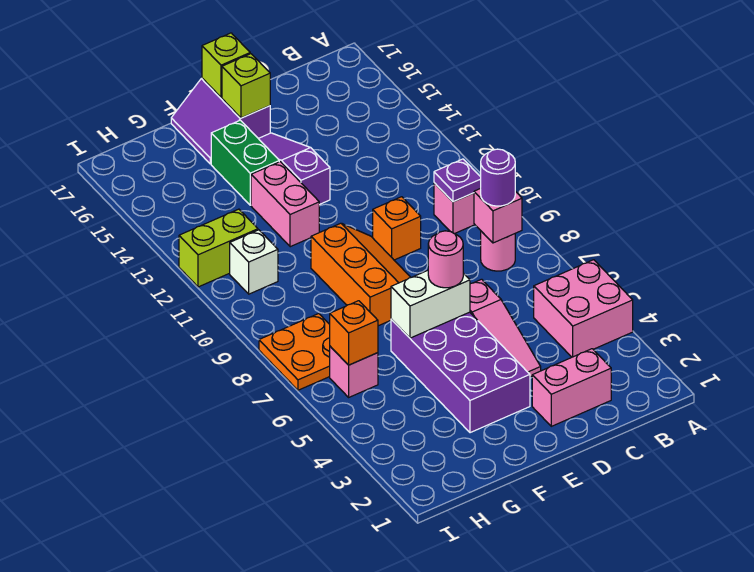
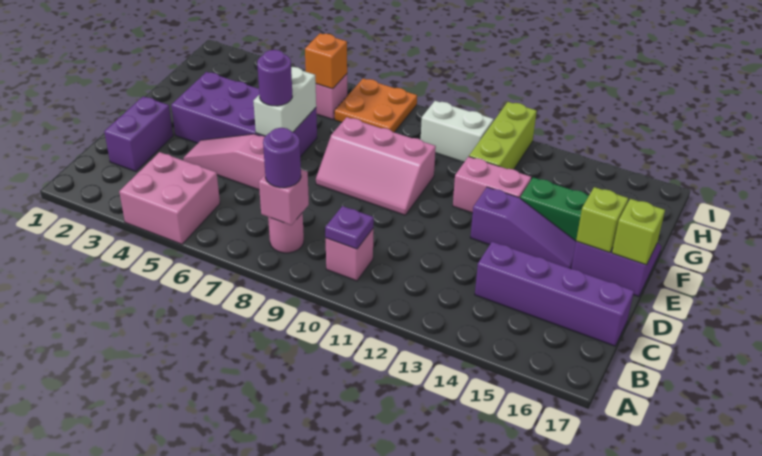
pink 1x2 brick [532,349,611,426] -> purple 1x2 brick [104,96,173,171]
none -> purple 1x4 brick [475,242,634,346]
orange 1x1 brick [373,197,421,260] -> none
pink 1x1 round brick [428,231,463,288] -> purple 1x1 round brick [257,50,292,106]
orange 2x3 slope [311,223,411,326] -> pink 2x3 slope [316,117,436,215]
white 1x1 brick [230,230,278,294] -> white 1x2 brick [421,101,494,162]
lime 1x2 brick [179,209,258,287] -> lime 1x3 brick [469,102,537,169]

